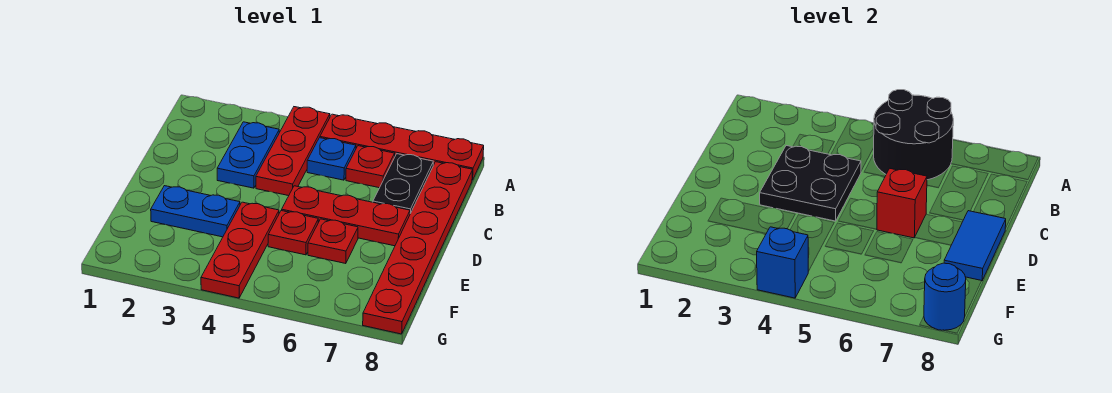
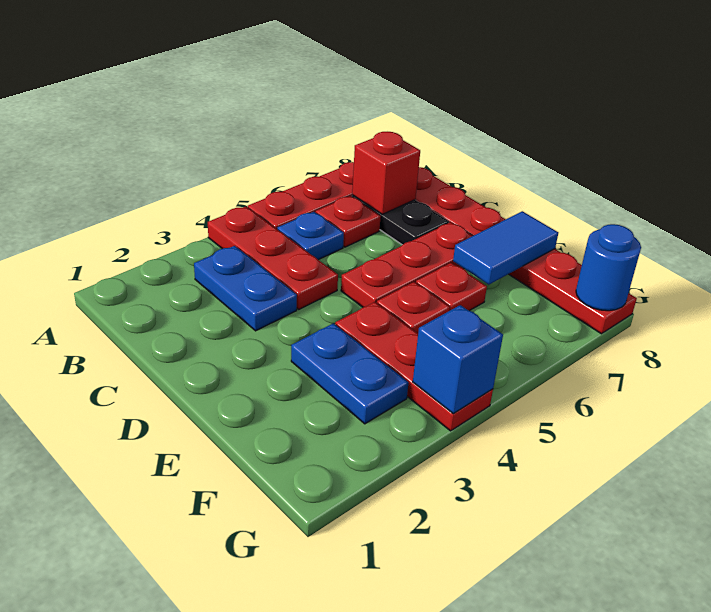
black 2x2 round brick [874,90,953,180] -> none
black 2x2 plate [760,146,861,221] -> none
red 1x1 brick [877,169,927,238] -> red 1x1 brick moved to [352,132,420,214]
blue 1x2 tile [944,211,1006,281] -> blue 1x2 tile turned to [453,211,558,285]
blue 1x2 plate [151,186,240,237] -> blue 1x2 plate turned to [291,323,408,424]

